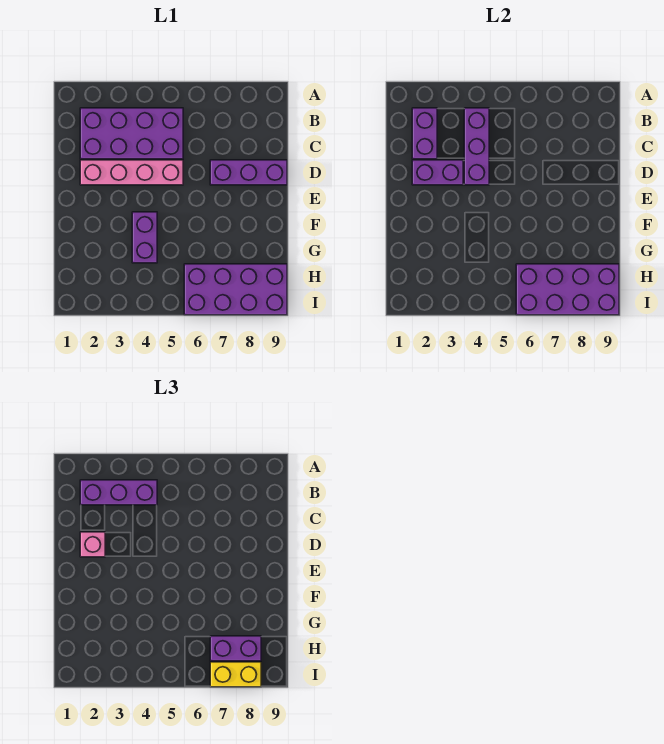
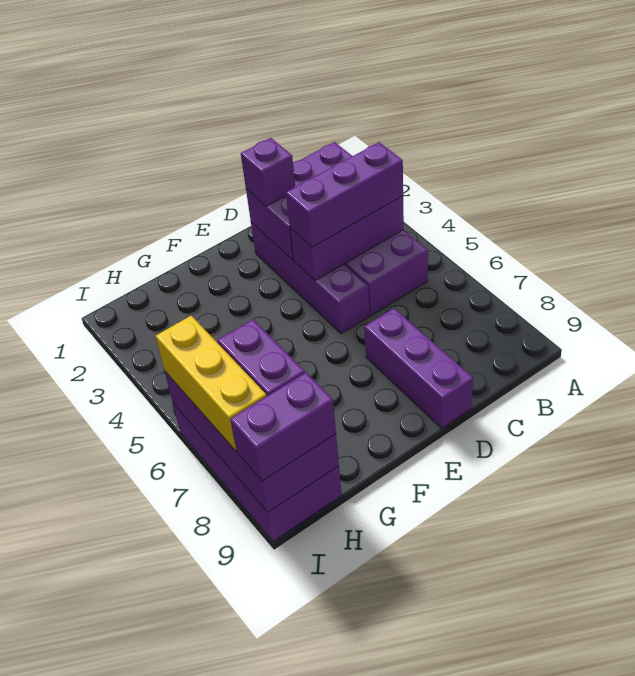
purple 1x3 brick [80,480,157,505] -> purple 1x3 brick turned to [286,142,403,247]
pink 1x4 brick [80,160,183,185] -> purple 1x4 brick [251,223,370,334]
pink 1x1 brick [80,532,105,557] -> purple 1x1 brick [241,138,295,206]
purple 1x2 brick [132,212,157,263] -> purple 1x2 brick moved to [230,373,336,481]
yellow 1x2 brick [210,662,261,687] -> yellow 1x3 brick [156,316,267,451]

